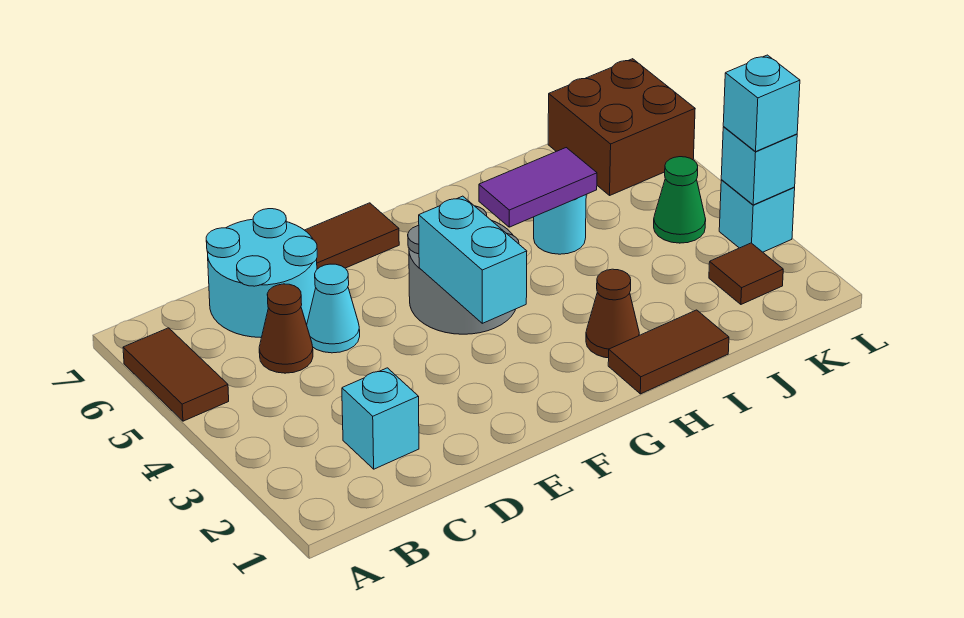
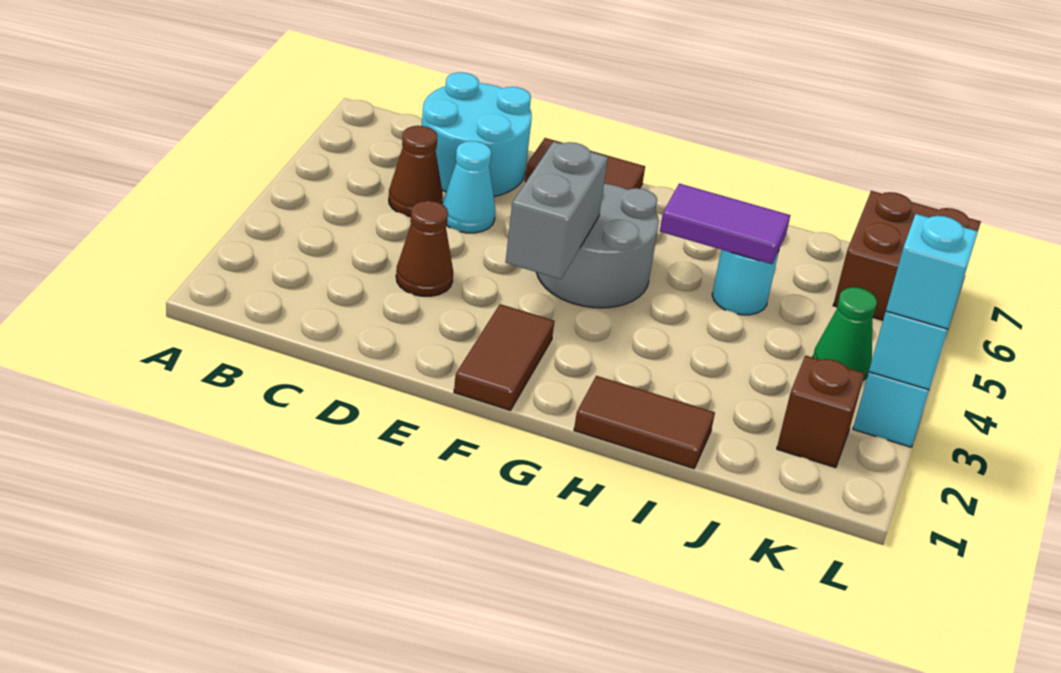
brown 1x2 tile [123,328,229,421] -> brown 1x2 tile moved to [454,304,555,410]
cyan 1x1 brick [342,368,419,469] -> none
cyan 1x2 brick [419,196,527,323] -> grey 1x2 brick [505,141,608,279]
brown 1x1 cone [586,269,639,358] -> brown 1x1 cone moved to [396,201,453,296]
brown 1x1 tile [709,243,783,304] -> brown 1x1 brick [777,355,865,468]

